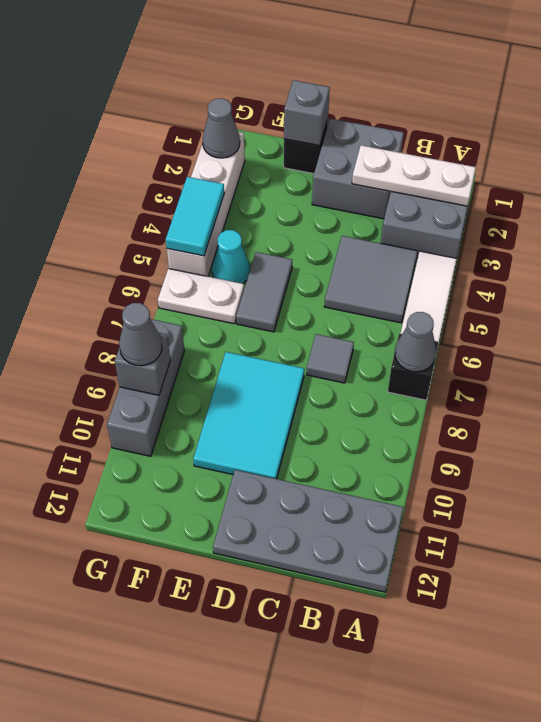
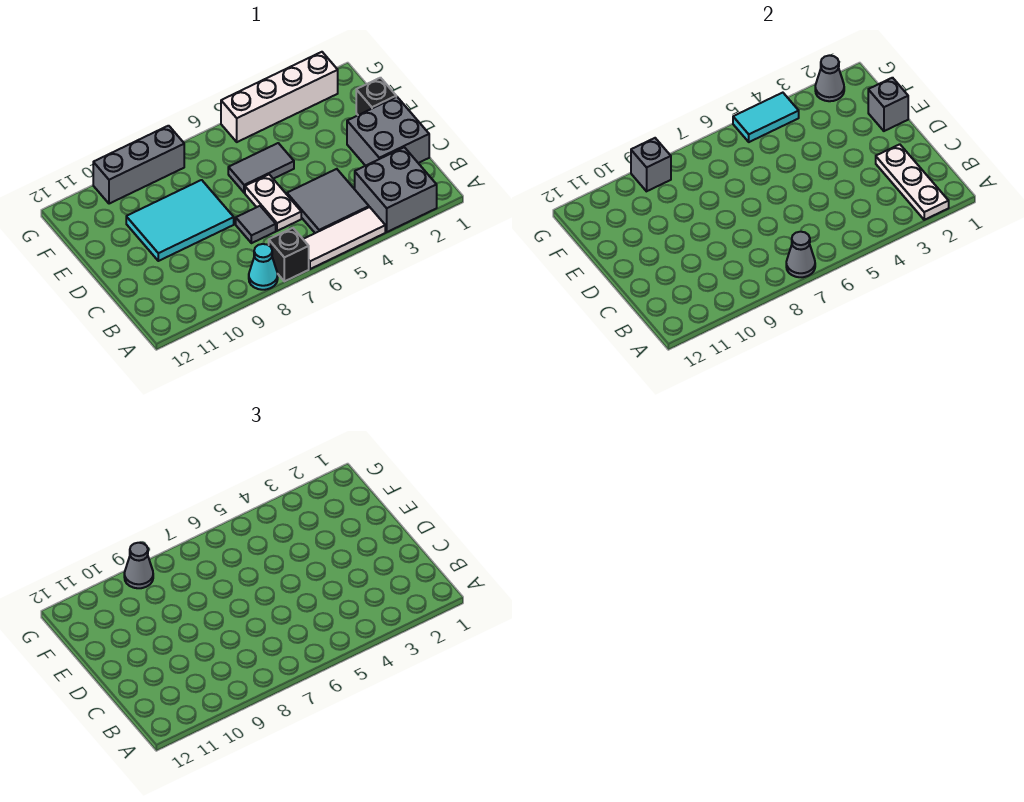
grey 2x4 plate [213,470,404,592] -> none
cyan 1x1 cone [212,230,250,284] -> cyan 1x1 cone moved to [249,244,278,290]
white 1x2 plate [158,269,244,324] -> white 1x2 plate moved to [245,175,301,231]

